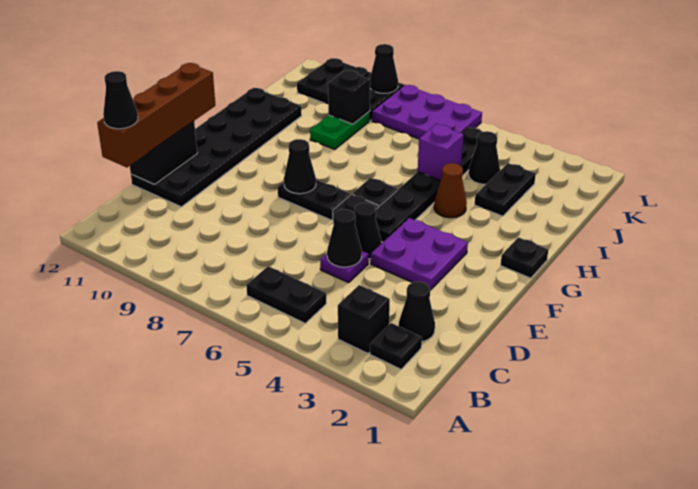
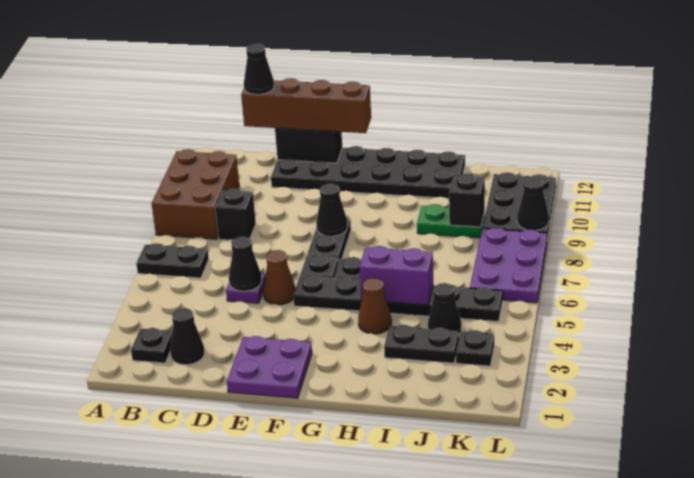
none -> brown 2x3 brick [152,149,239,239]
black 1x1 brick [338,285,390,354] -> black 1x1 brick moved to [215,188,256,240]
black 1x2 plate [246,266,326,323] -> black 1x2 plate turned to [136,243,209,278]
purple 2x2 plate [371,218,468,290] -> purple 2x2 plate moved to [227,336,312,398]
black 1x1 cone [354,203,382,259] -> brown 1x1 cone [263,250,296,305]
black 1x1 plate [501,237,548,278] -> black 1x1 plate moved to [456,330,494,366]
purple 1x1 brick [418,124,463,181] -> purple 1x2 brick [359,246,434,305]

